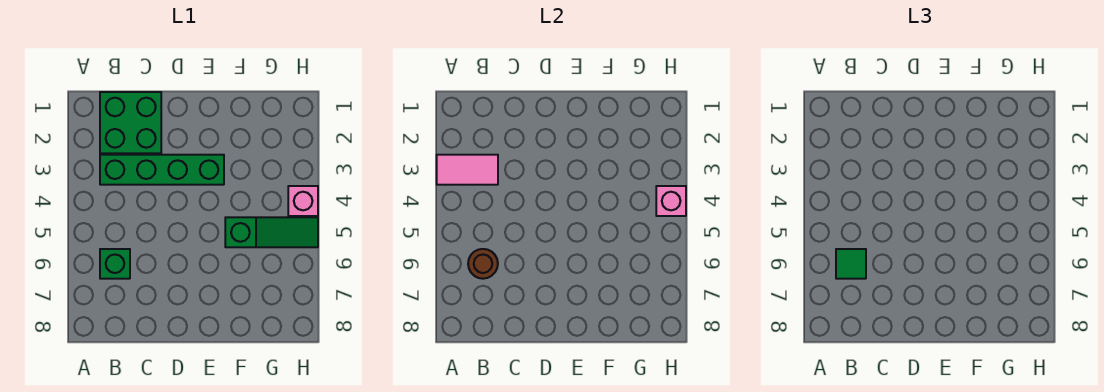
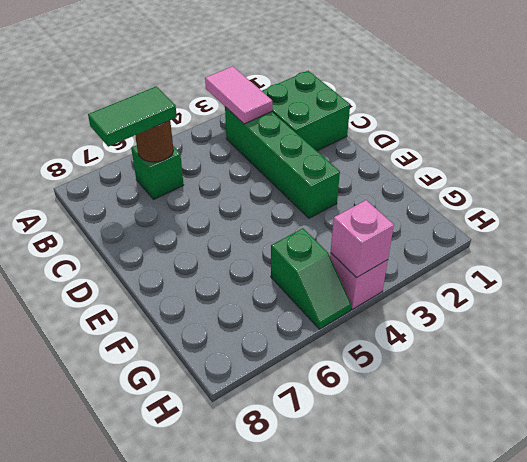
green 1x1 tile [836,249,866,279] -> green 1x2 tile [88,86,177,147]
green 1x3 slope [225,217,318,247] -> green 1x2 slope [271,228,351,329]

